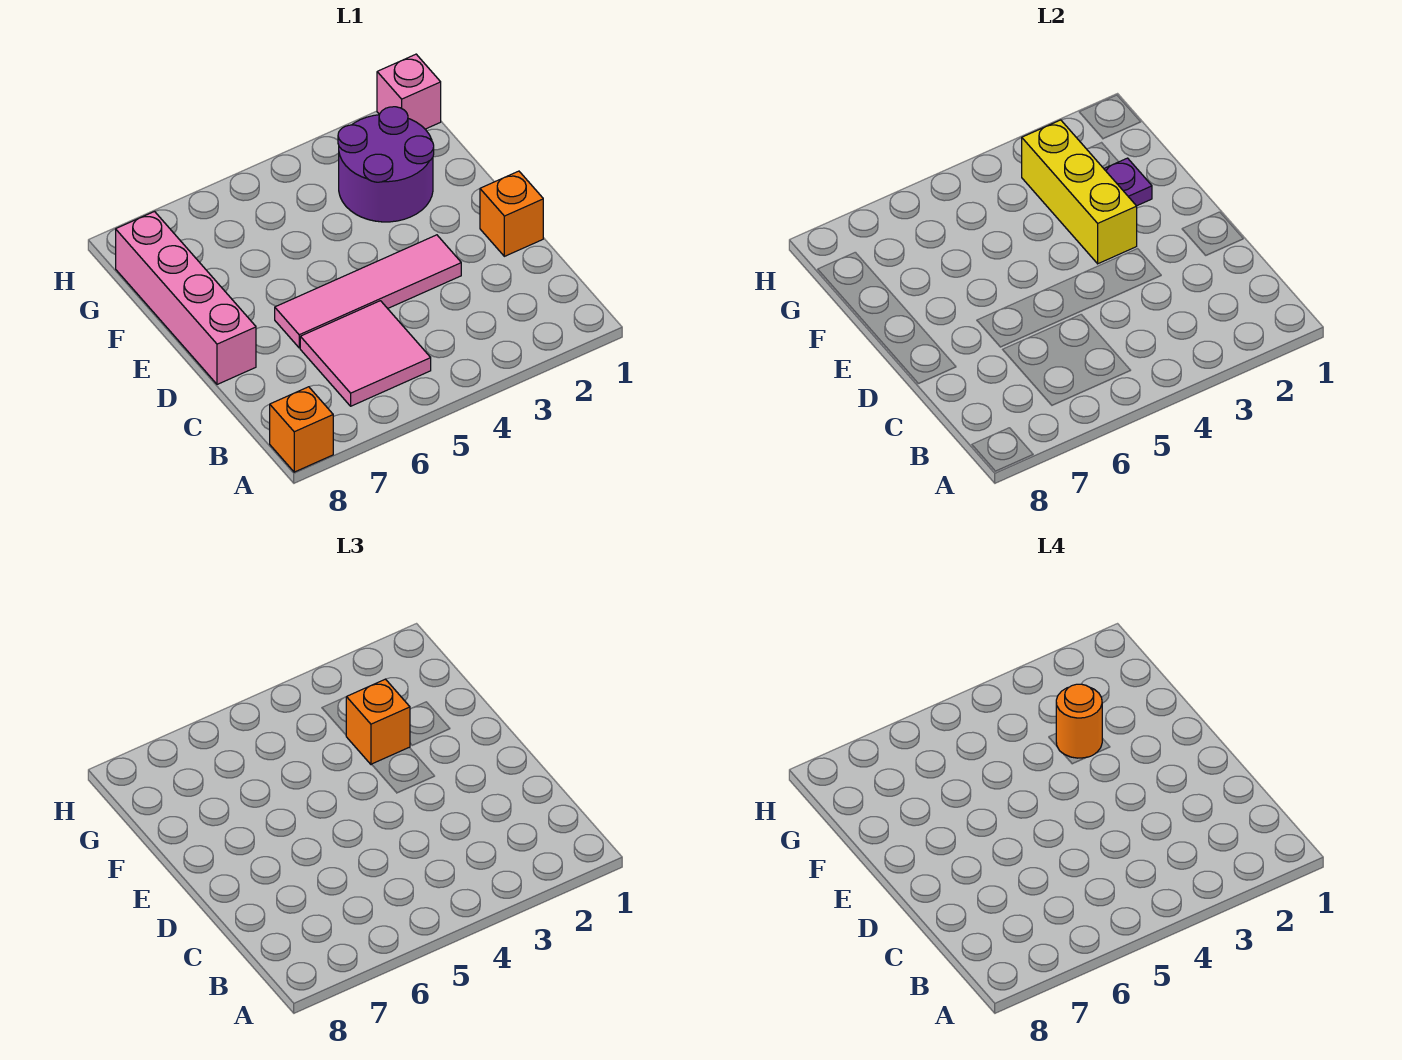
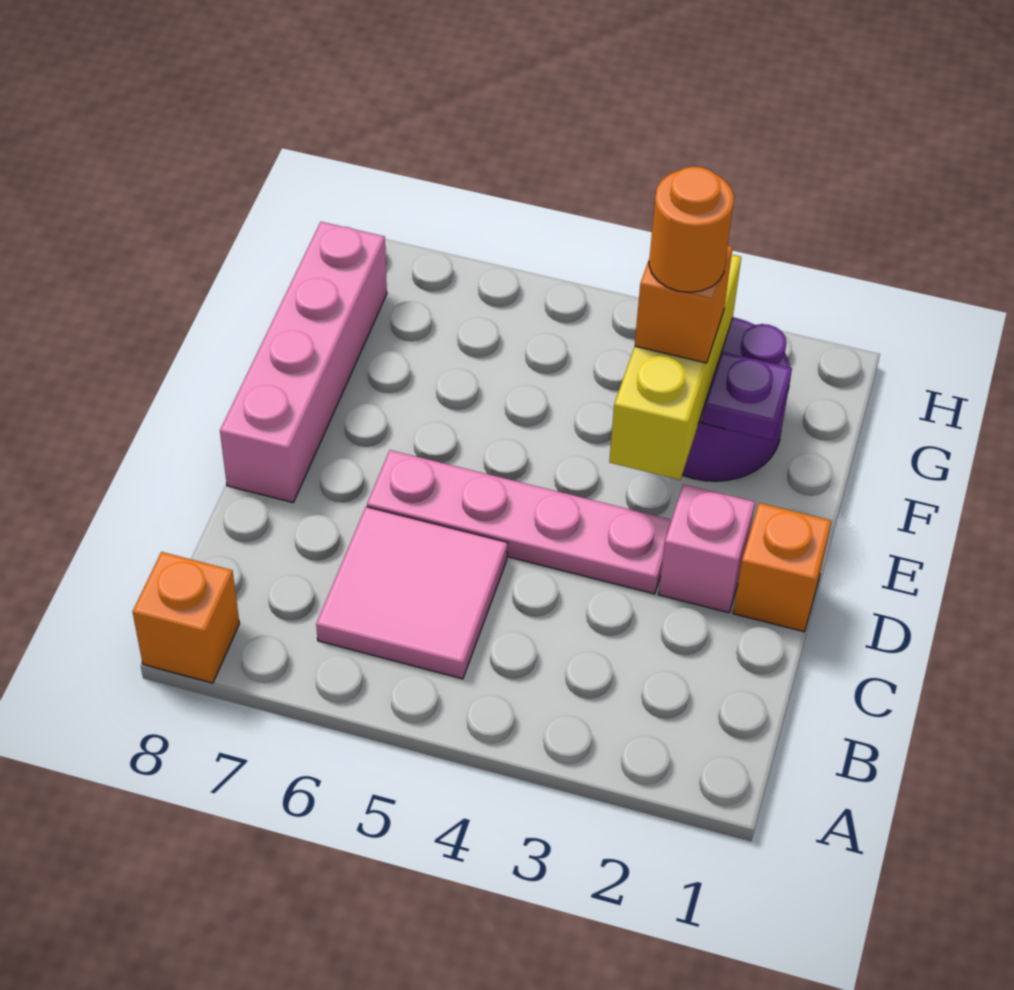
pink 1x4 tile [275,235,461,348] -> pink 1x4 plate [367,450,672,594]
pink 1x1 brick [377,54,441,129] -> pink 1x1 brick moved to [658,484,755,613]

